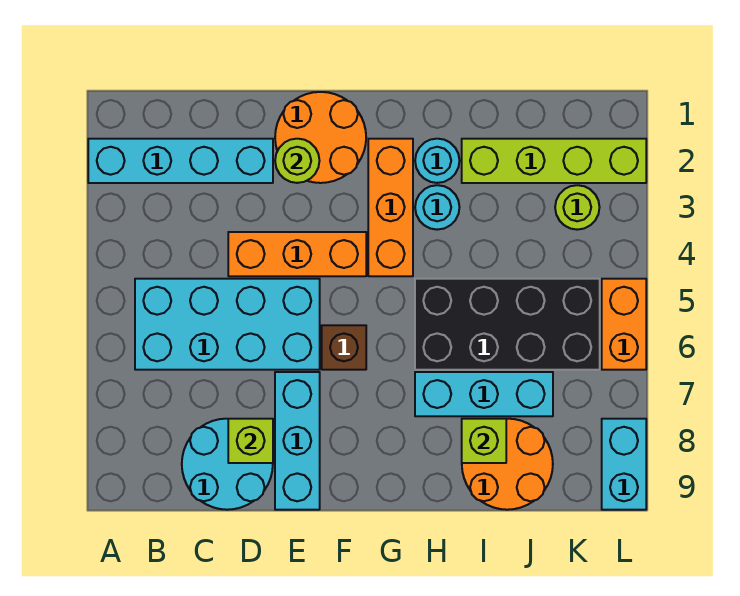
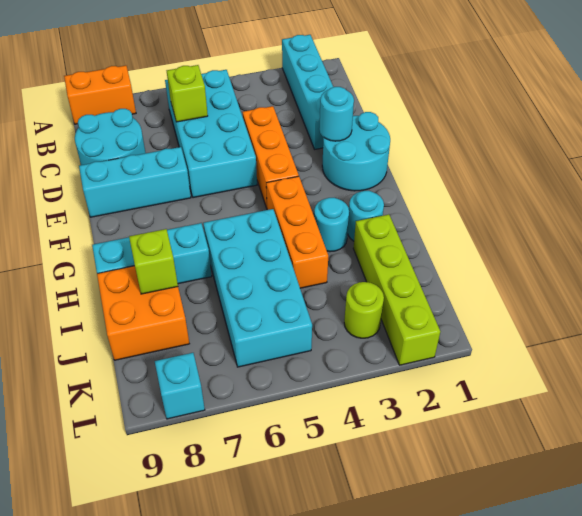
lime 1x1 brick [228,419,273,463] -> lime 1x1 brick moved to [167,65,208,122]
orange 2x2 round brick [275,92,366,183] -> cyan 2x2 round brick [322,112,390,191]
lime 1x1 round brick [275,139,319,183] -> cyan 1x1 round brick [319,87,354,141]
brown 1x1 brick [322,325,366,370] -> none
orange 1x3 brick [368,139,413,276] -> orange 1x3 brick turned to [266,176,328,288]
black 2x4 brick [415,279,600,370] -> cyan 2x4 brick [203,209,312,367]
cyan 1x3 brick [415,372,553,416] -> cyan 1x3 brick turned to [92,223,212,284]
orange 2x2 round brick [462,419,553,510] -> orange 2x2 brick [97,266,189,360]
orange 1x2 brick [602,279,646,370] -> orange 1x2 brick moved to [64,66,136,124]
cyan 1x2 brick [602,419,646,510] -> cyan 1x1 brick [155,353,205,419]

